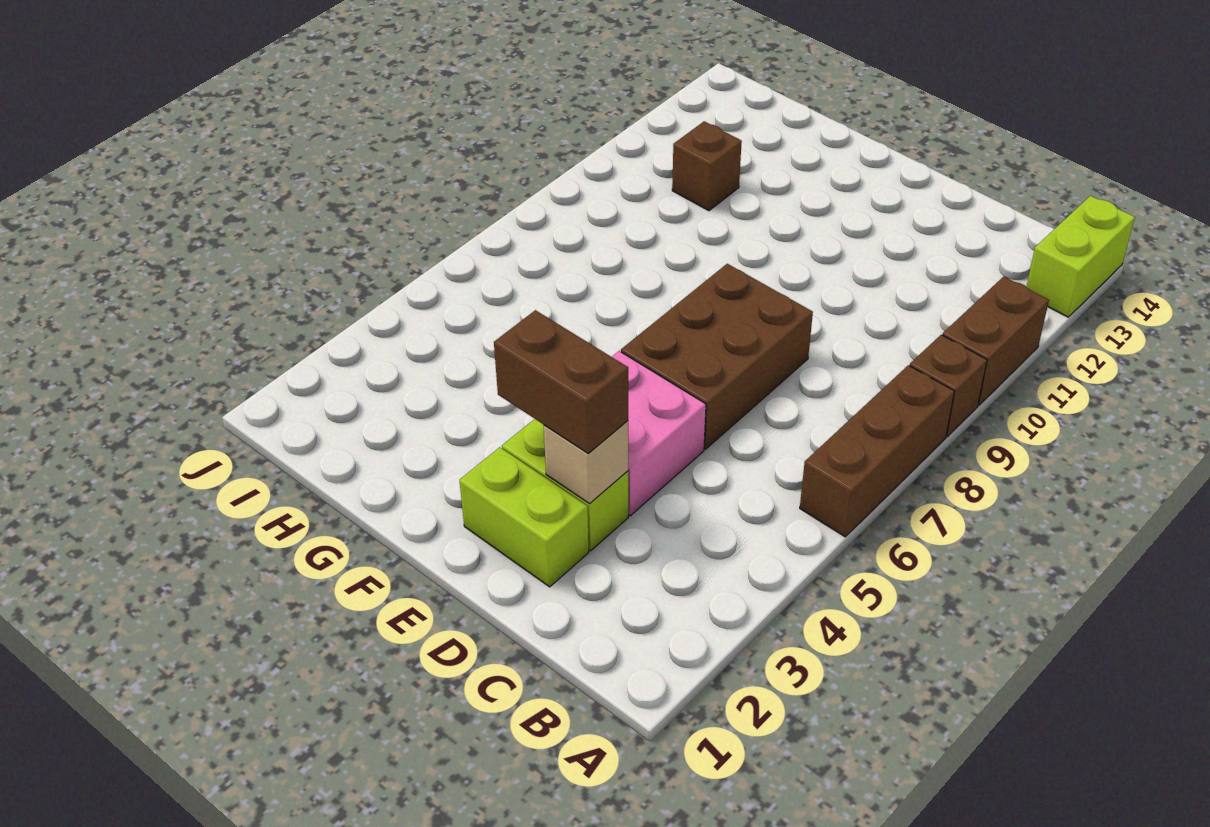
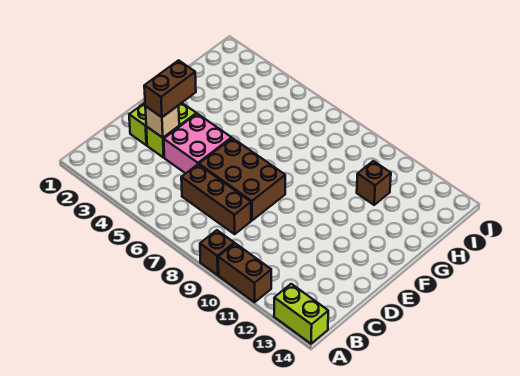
brown 1x3 brick [800,365,954,537] -> brown 1x3 brick moved to [181,165,251,234]

